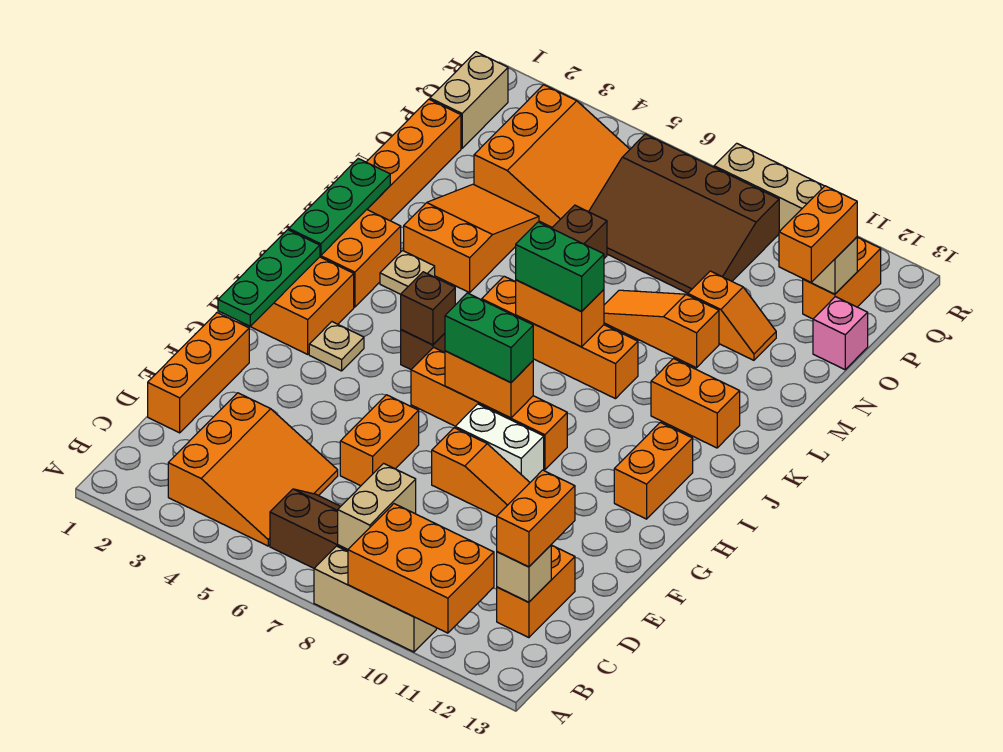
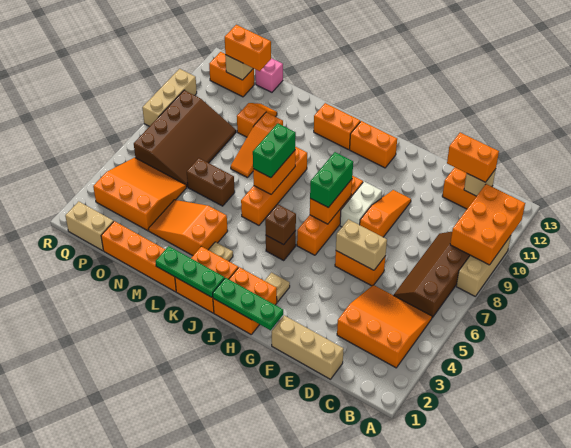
tan 1x2 brick [338,463,416,550] -> tan 1x2 brick moved to [336,219,387,270]
orange 1x3 brick [148,313,249,433] -> tan 1x3 brick [272,315,344,379]
orange 1x2 brick [651,359,740,448] -> orange 1x2 brick turned to [314,103,360,150]

